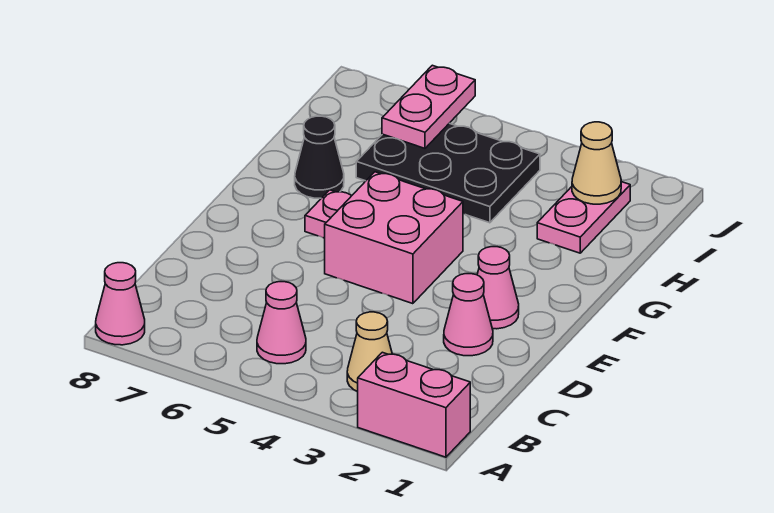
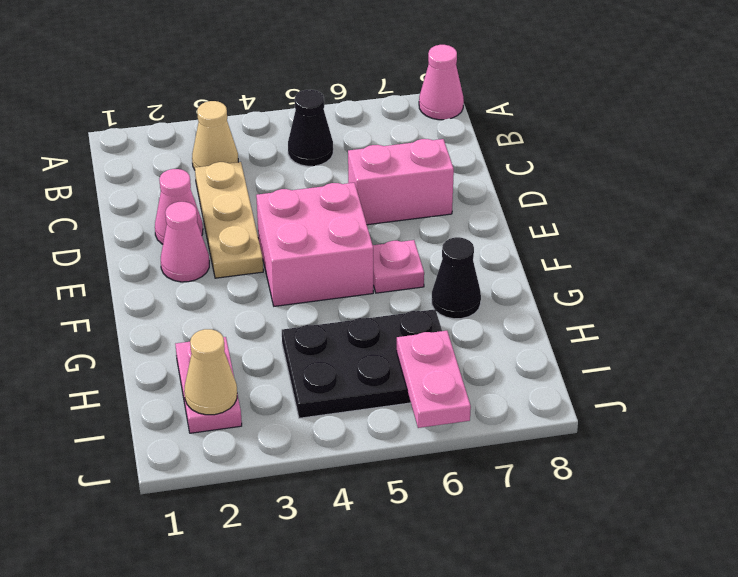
pink 1x2 brick [358,352,470,457] -> pink 1x2 brick moved to [348,139,454,225]
pink 1x1 cone [257,282,306,364] -> black 1x1 cone [288,90,333,166]
none -> tan 1x3 plate [195,162,263,278]

